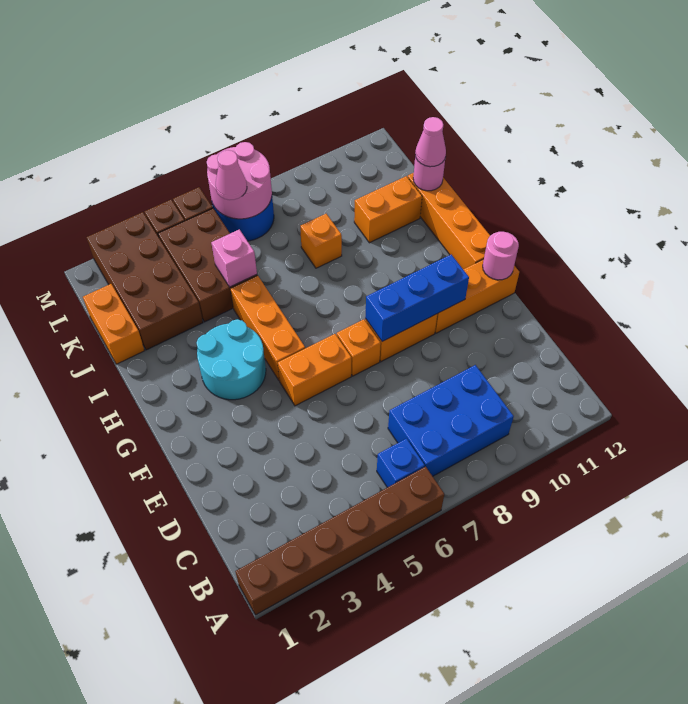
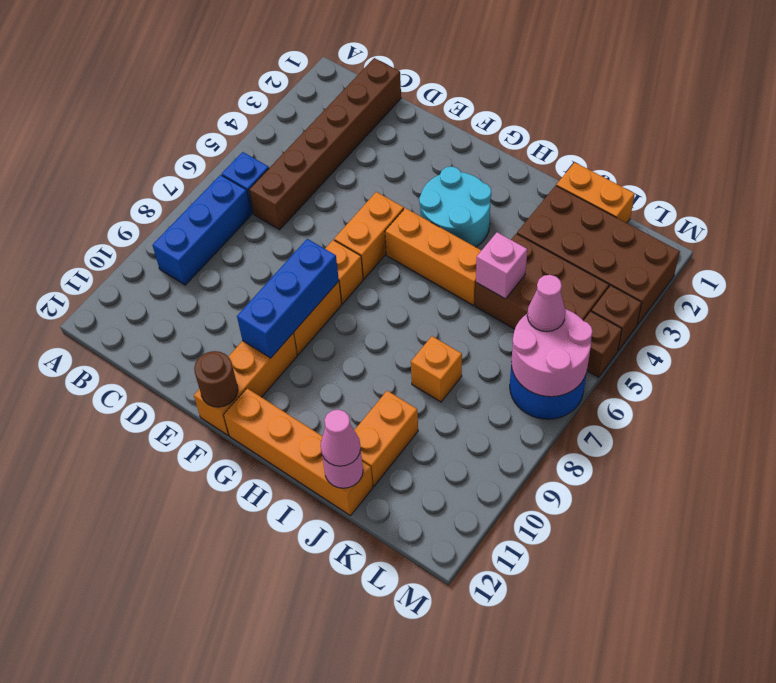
brown 1x6 brick [235,467,444,615] -> brown 1x6 brick moved to [249,58,401,230]
blue 2x3 brick [388,365,514,476] -> blue 1x3 brick [152,175,251,285]
pink 1x1 round brick [483,232,519,280] -> brown 1x1 round brick [194,351,238,407]

